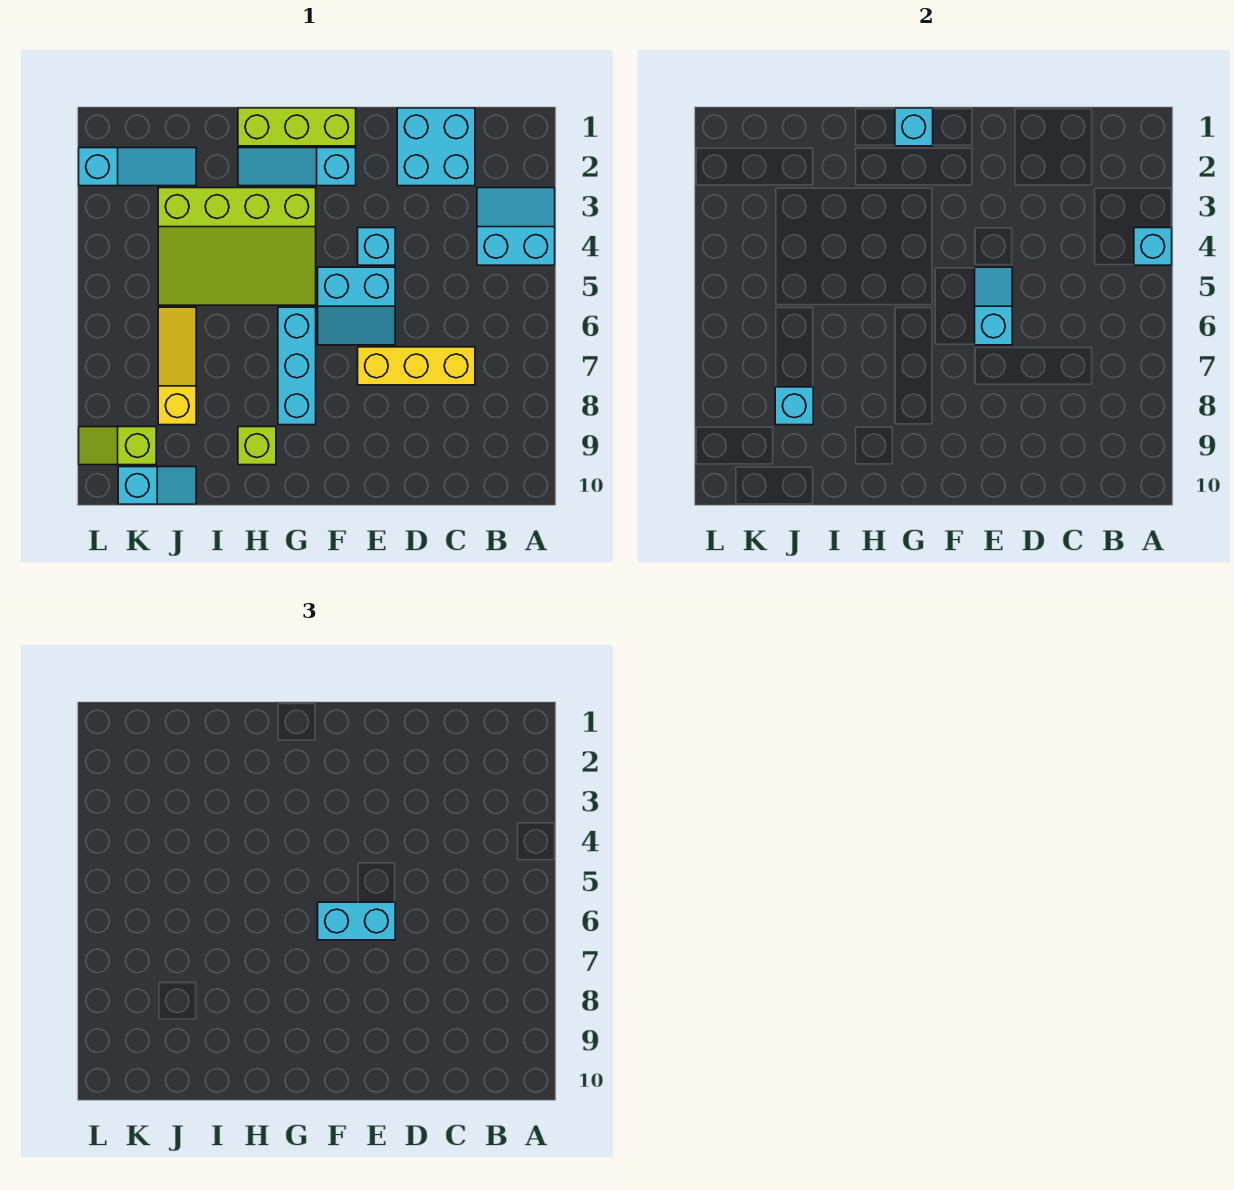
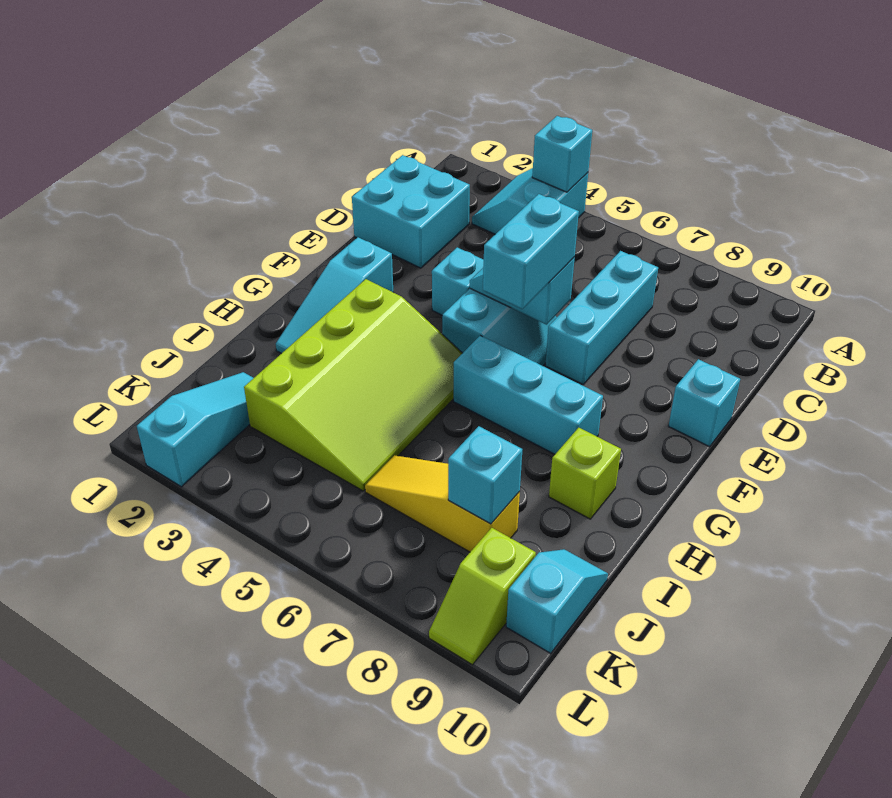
yellow 1x3 brick [358,347,475,385] -> cyan 1x3 brick [545,251,658,384]
lime 1x3 brick [238,108,356,146] -> none
cyan 1x1 brick [895,108,933,146] -> cyan 1x1 brick moved to [668,359,740,447]

